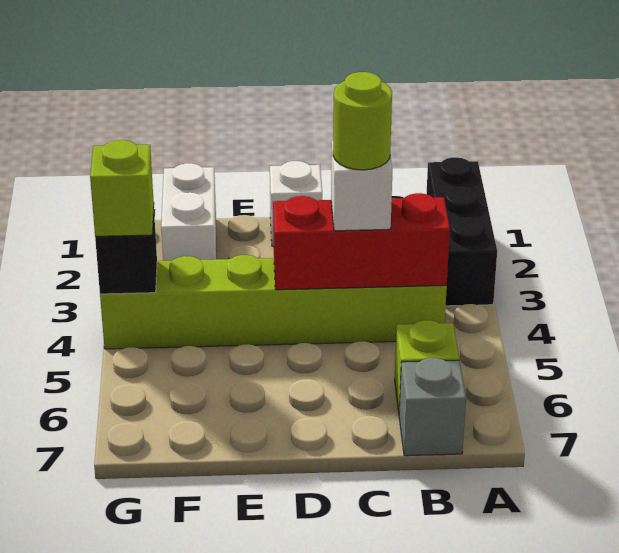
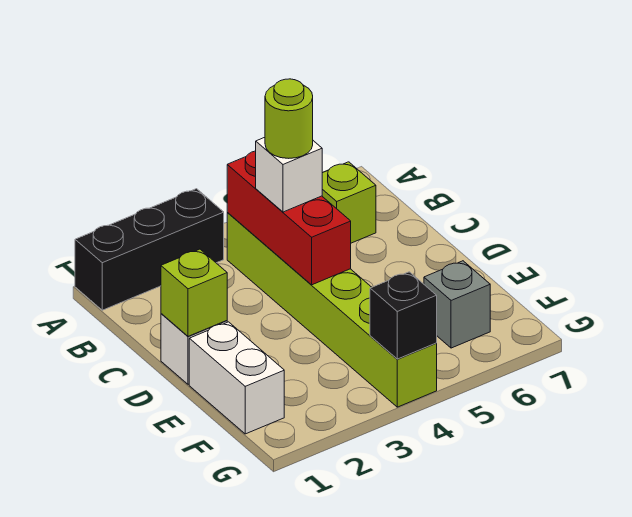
grey 1x1 brick [399,358,466,456] -> grey 1x1 brick moved to [424,261,490,348]
white 1x2 brick [161,163,216,261] -> white 1x2 brick turned to [189,322,284,434]
lime 1x1 brick [90,140,154,236] -> lime 1x1 brick moved to [161,249,227,336]

